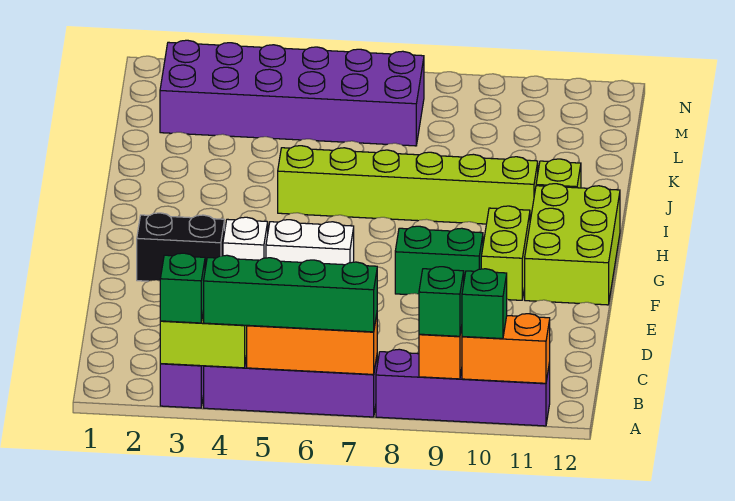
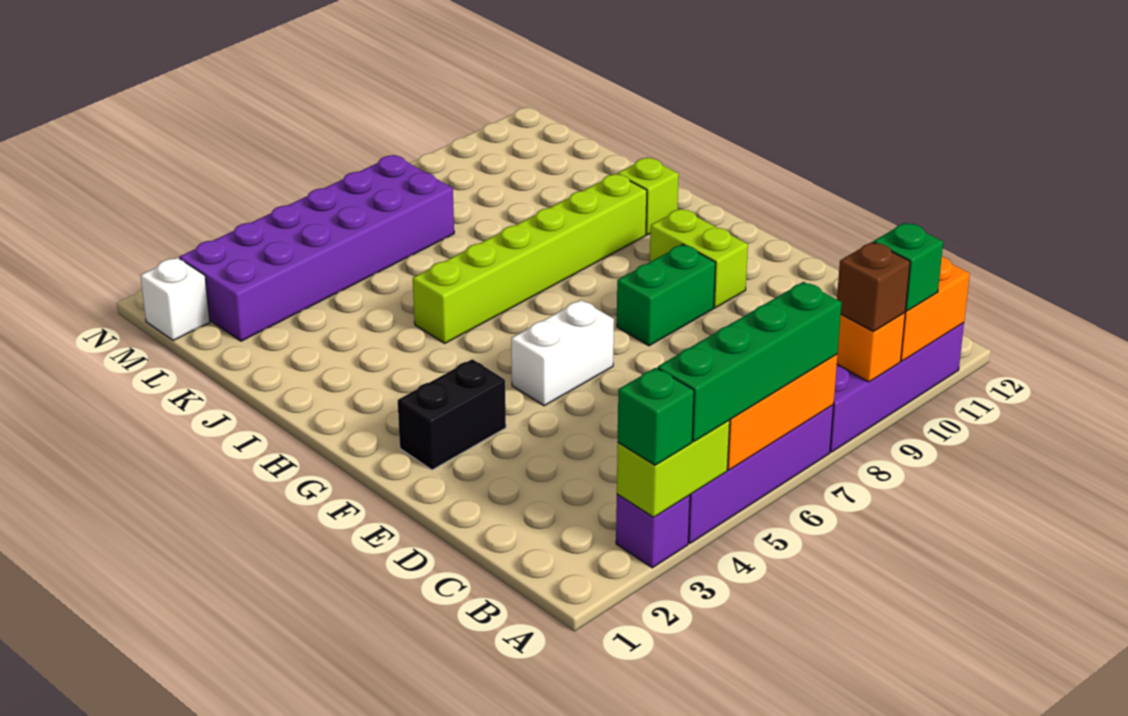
green 1x1 brick [419,267,464,336] -> brown 1x1 brick [837,242,910,332]
white 1x1 brick [223,217,268,260] -> white 1x1 brick moved to [140,258,210,340]
lime 2x3 brick [525,184,620,305] -> none

